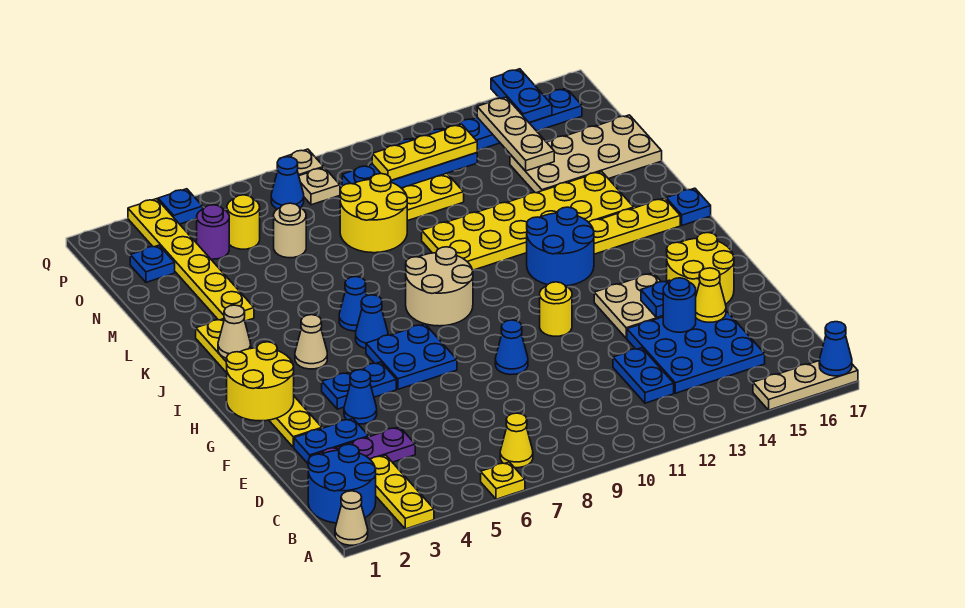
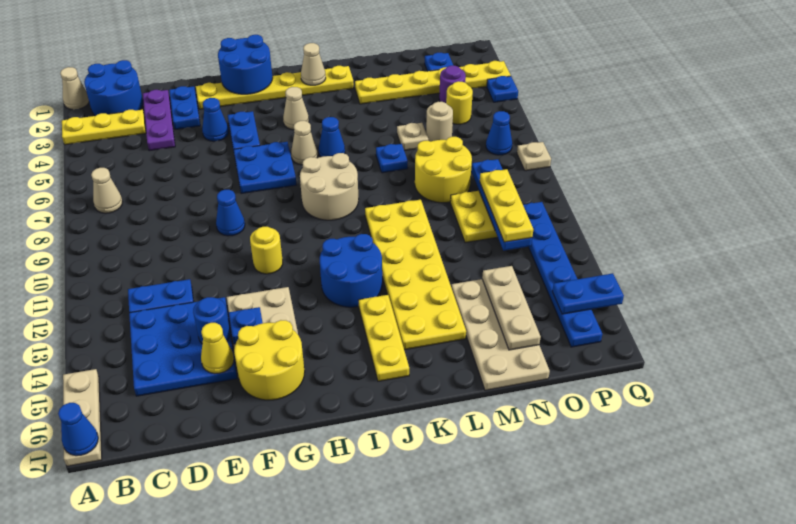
yellow 1x1 plate [481,462,525,499] -> none
yellow 1x1 cone [500,413,533,468] -> tan 1x1 cone [91,168,123,213]
yellow 2x2 round brick [226,342,294,421] -> blue 2x2 round brick [218,35,273,94]
blue 1x1 cone [356,295,388,349] -> tan 1x1 cone [291,121,318,165]
blue 1x1 plate [666,188,711,225] -> blue 1x1 plate moved to [376,144,408,173]
tan 1x3 plate [477,97,554,171] -> tan 1x3 plate turned to [482,266,541,350]
tan 1x1 plate [299,168,340,205] -> tan 1x1 plate moved to [397,123,428,151]

